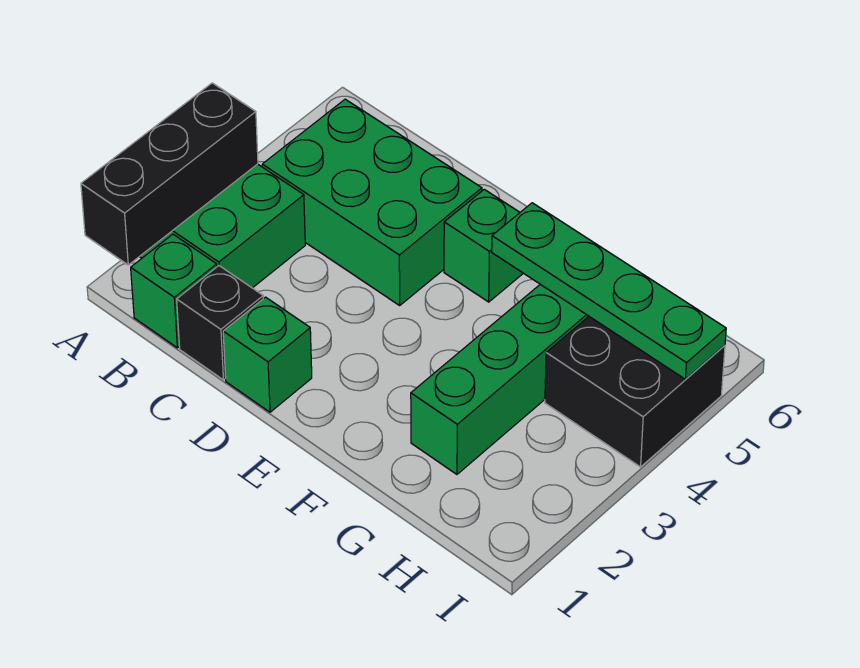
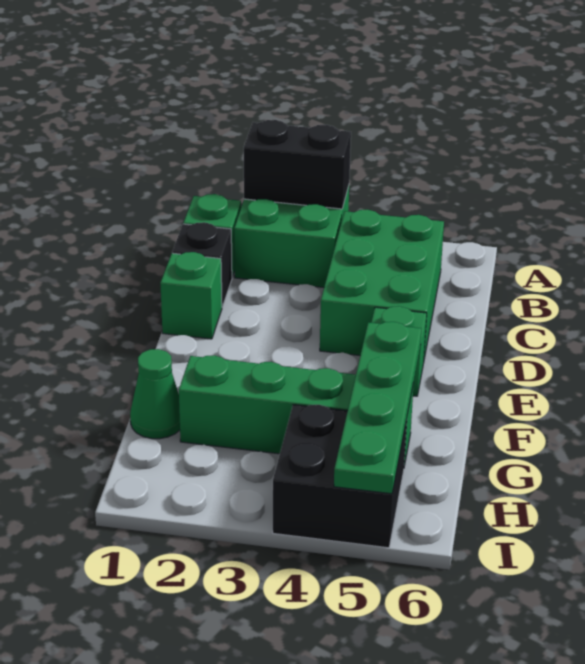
black 1x3 brick [81,83,258,265] -> black 1x2 brick [244,120,351,209]
none -> green 1x1 cone [130,349,180,439]

